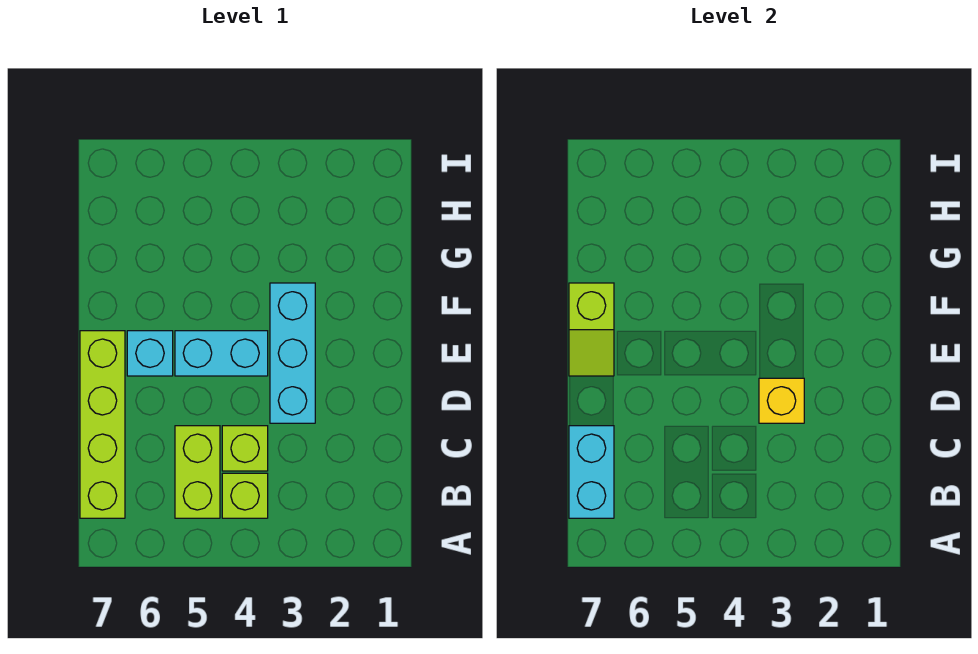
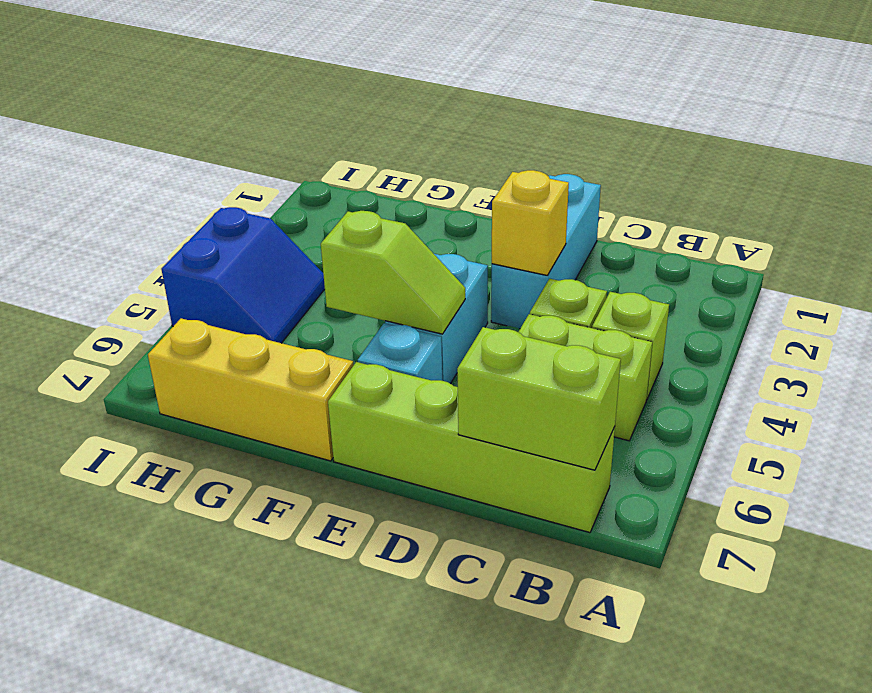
cyan 1x2 brick [569,426,614,518] -> lime 1x2 brick [457,327,621,470]
cyan 1x3 brick [270,283,315,423] -> cyan 1x3 brick turned to [491,174,601,329]
lime 1x2 slope [569,283,614,376] -> lime 1x2 slope moved to [321,211,465,334]
none -> yellow 1x3 brick [148,318,354,461]
none -> blue 2x2 slope [161,207,325,343]

